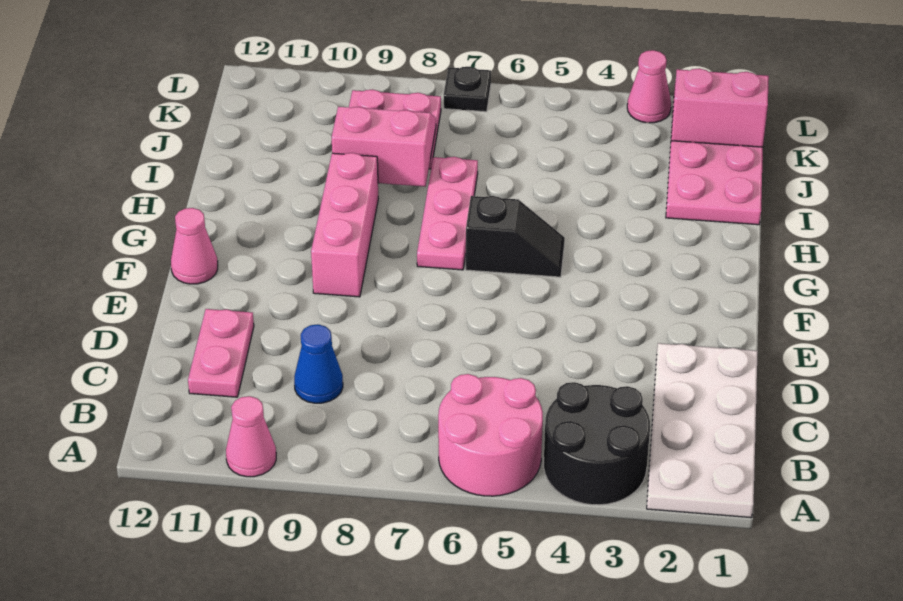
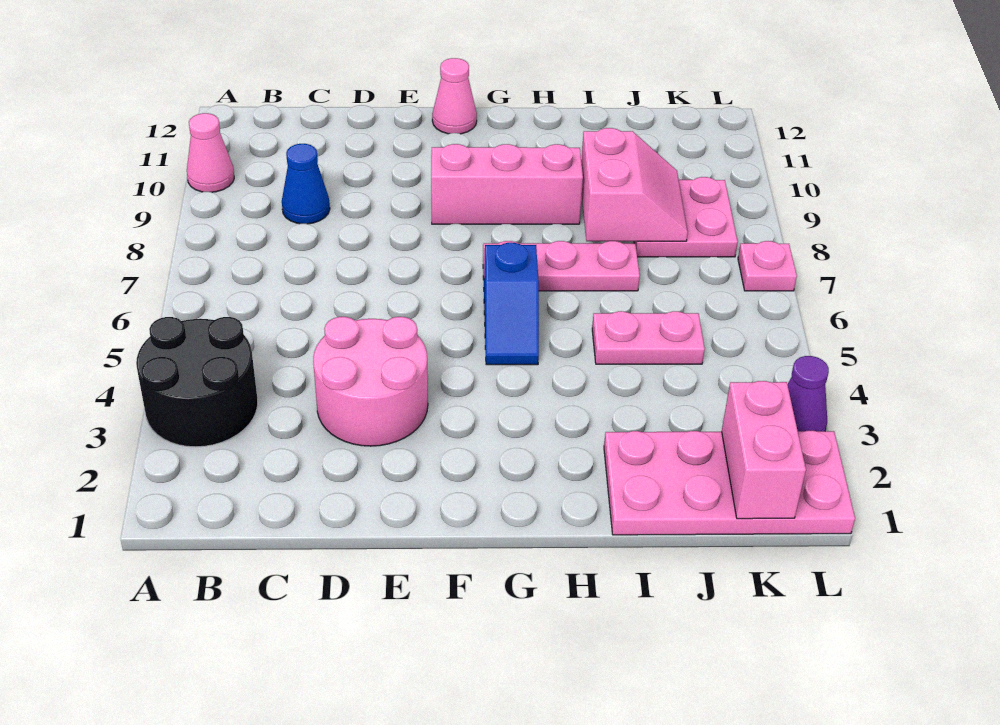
white 2x4 plate [647,343,758,518] -> none
pink 2x2 round brick [438,374,543,496] -> pink 2x2 round brick moved to [313,317,428,446]
pink 1x2 plate [188,309,254,397] -> pink 1x2 plate moved to [592,311,705,364]
black 1x2 slope [466,196,565,277] -> blue 1x2 slope [484,243,539,365]
pink 1x1 cone [627,50,671,123] -> purple 1x1 cone [787,356,829,431]
black 1x1 plate [444,67,491,112] -> pink 1x1 plate [738,241,797,291]

